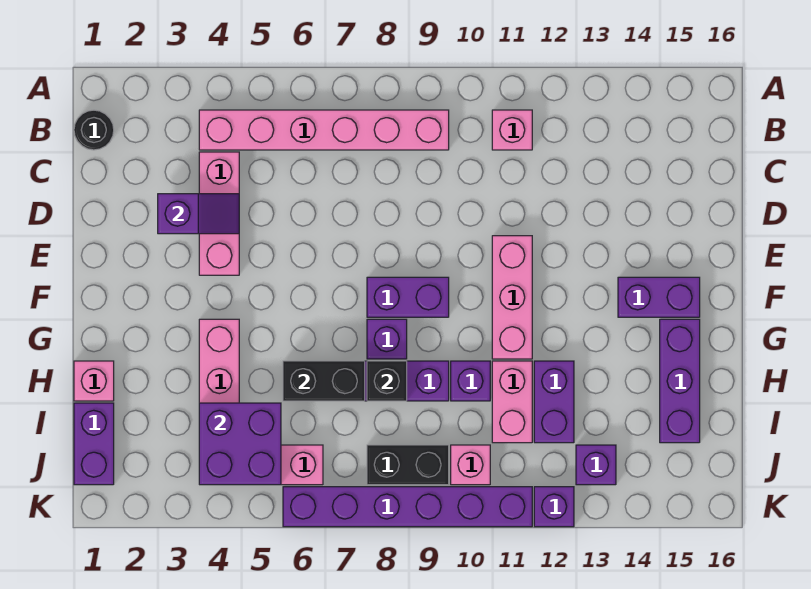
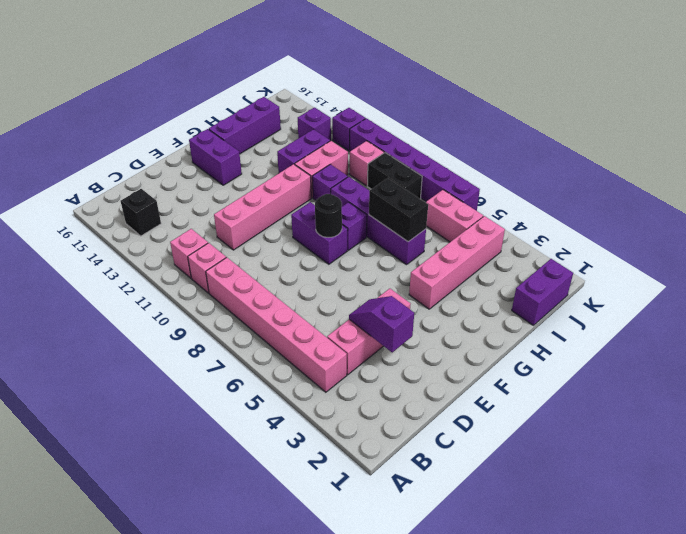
black 1x1 round brick [74,110,114,150] -> black 1x1 round brick moved to [315,194,342,237]
pink 1x3 brick [492,236,532,359] -> pink 1x4 brick [214,164,311,250]
pink 1x1 brick [74,361,114,401] -> pink 1x1 brick moved to [188,243,226,293]
black 1x1 brick [367,361,407,401] -> black 1x1 brick moved to [121,189,161,236]
purple 2x2 brick [199,403,281,485] -> none

